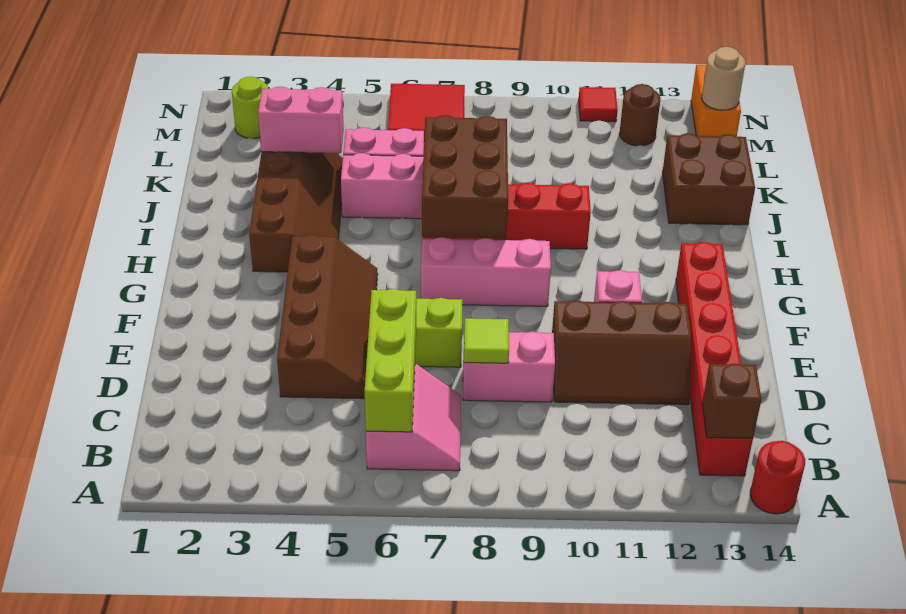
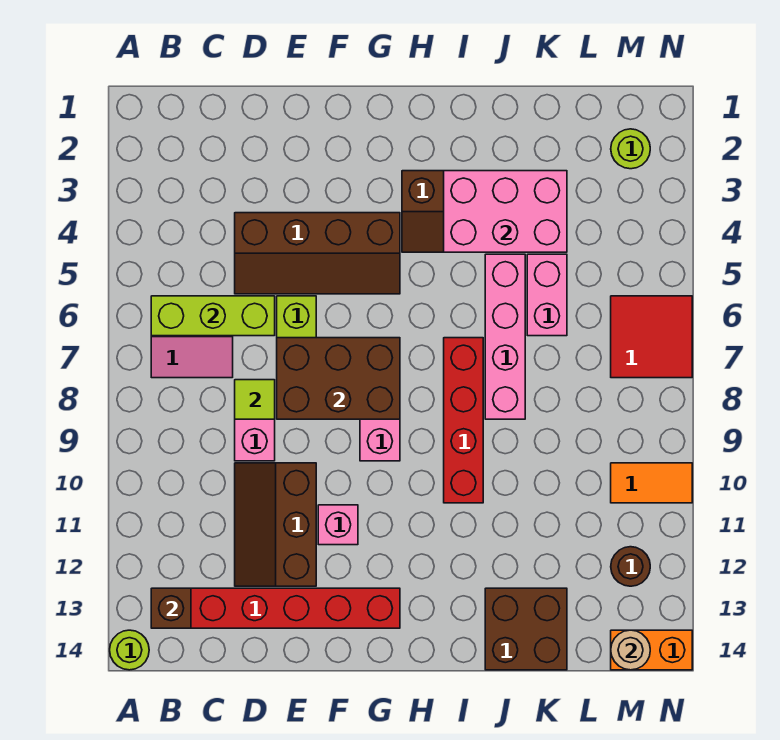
red 1x1 round brick [750,441,805,514] -> lime 1x1 round brick [110,630,149,670]
brown 2x3 brick [422,115,508,238] -> brown 2x3 brick moved to [277,338,400,419]
pink 1x2 brick [258,87,344,153] -> pink 2x3 brick [444,171,567,252]
none -> orange 1x2 tile [611,463,692,503]
red 1x1 tile [579,87,618,122] -> none

